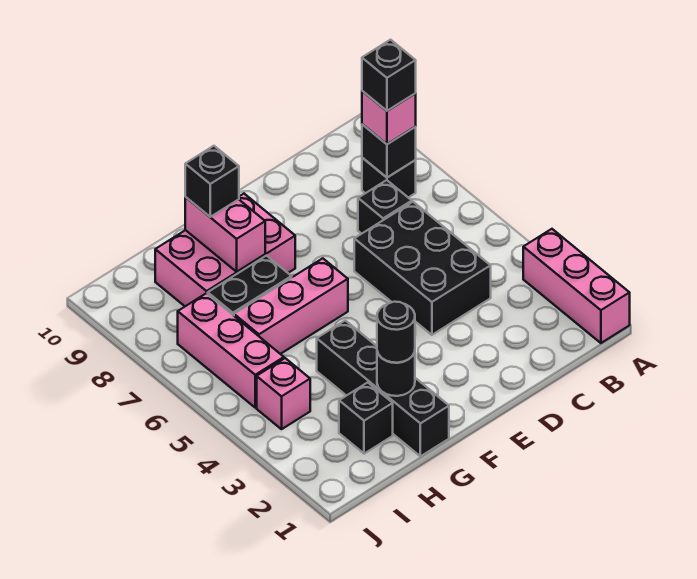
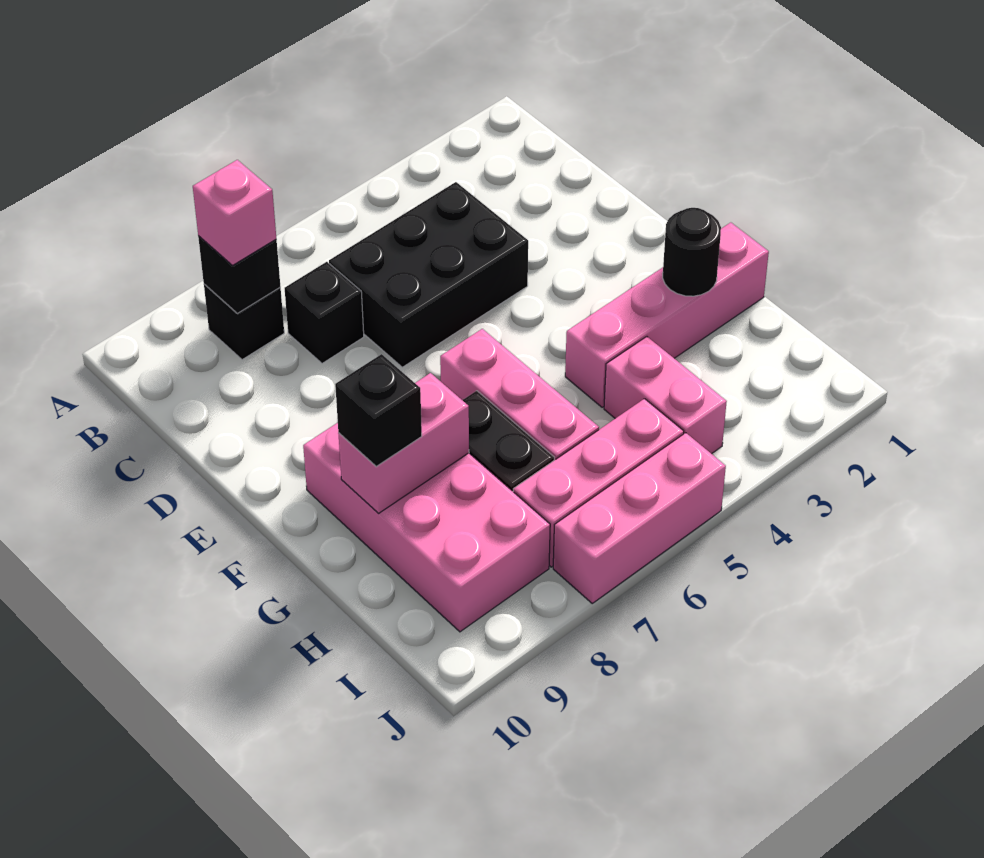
pink 1x3 brick [523,229,630,343] -> pink 1x3 brick moved to [553,433,726,603]
black 1x1 brick [362,40,416,111] -> none
pink 2x3 brick [155,194,295,306] -> pink 2x4 brick [303,423,550,632]
black 1x4 brick [317,320,449,456] -> pink 1x4 brick [565,223,769,407]
black 1x1 round brick [377,302,415,363] -> none
black 1x1 brick [339,382,393,454] -> none
pink 1x1 brick [257,358,310,429] -> pink 1x2 brick [604,337,727,454]

